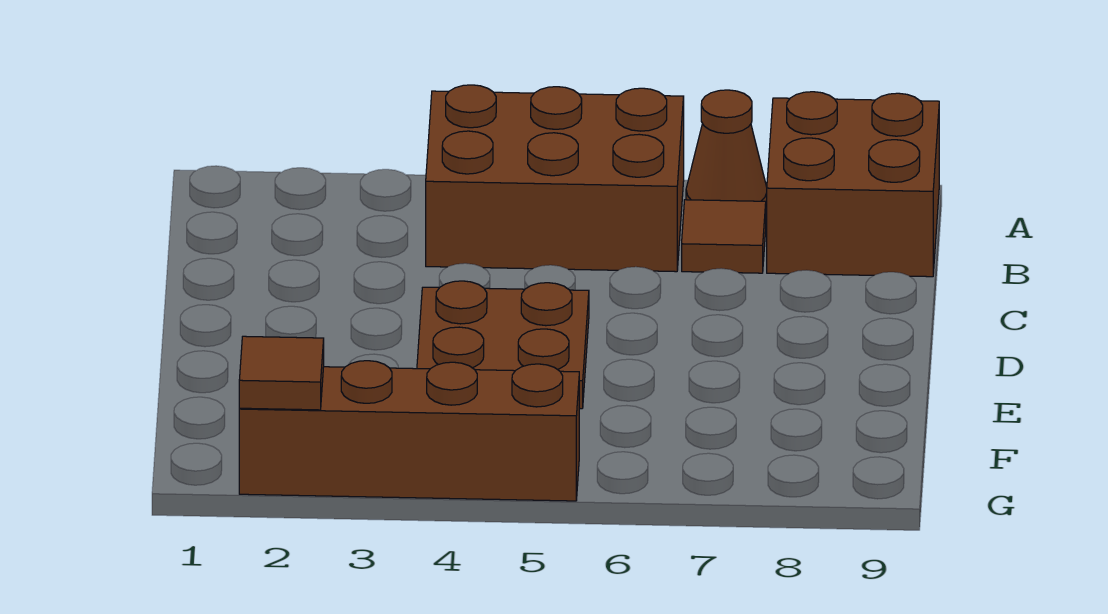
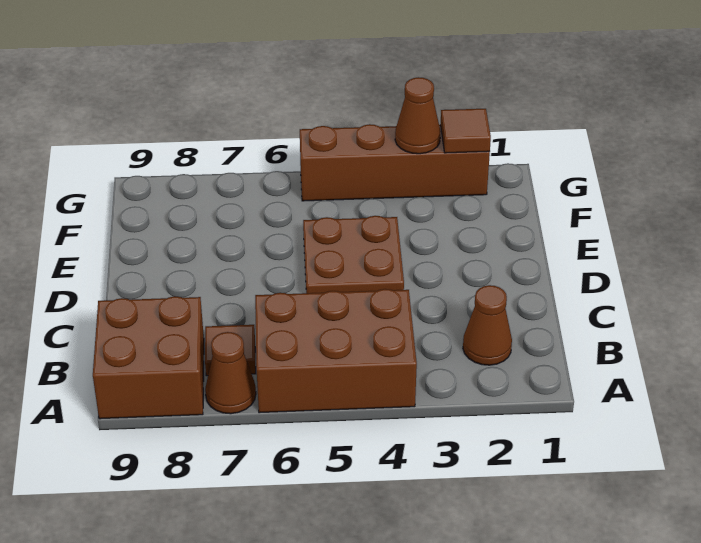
none -> brown 1x1 cone [463,285,512,365]
none -> brown 1x1 cone [395,77,440,154]

